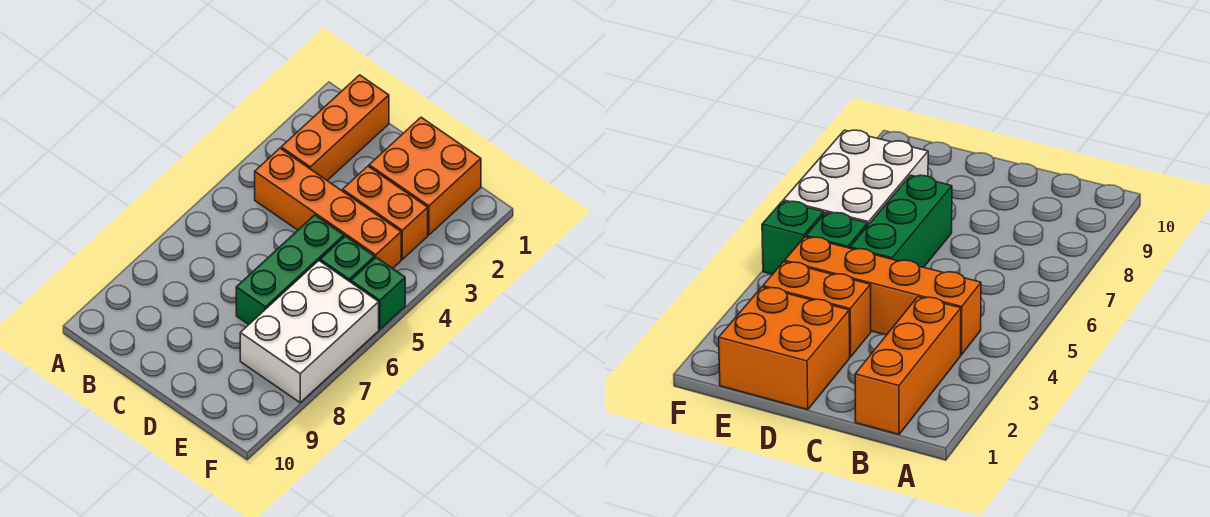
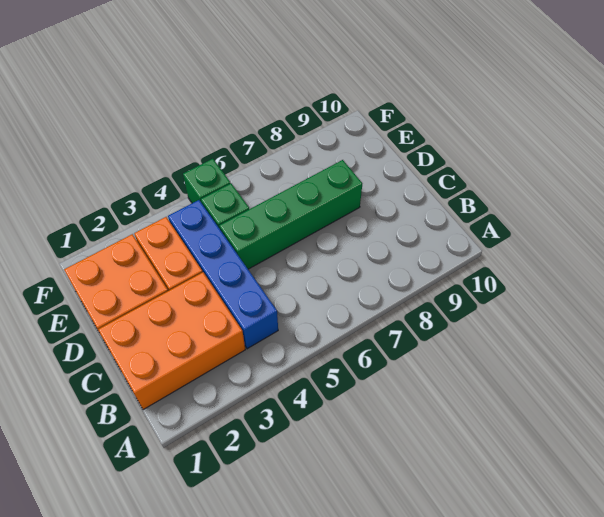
orange 1x3 brick [281,75,389,180] -> orange 2x3 brick [98,272,245,410]
orange 1x4 brick [255,148,401,268] -> blue 1x4 brick [168,200,278,349]
green 1x3 brick [236,215,344,324] -> green 1x4 brick [219,160,362,269]
white 2x3 brick [240,261,379,403] -> none

